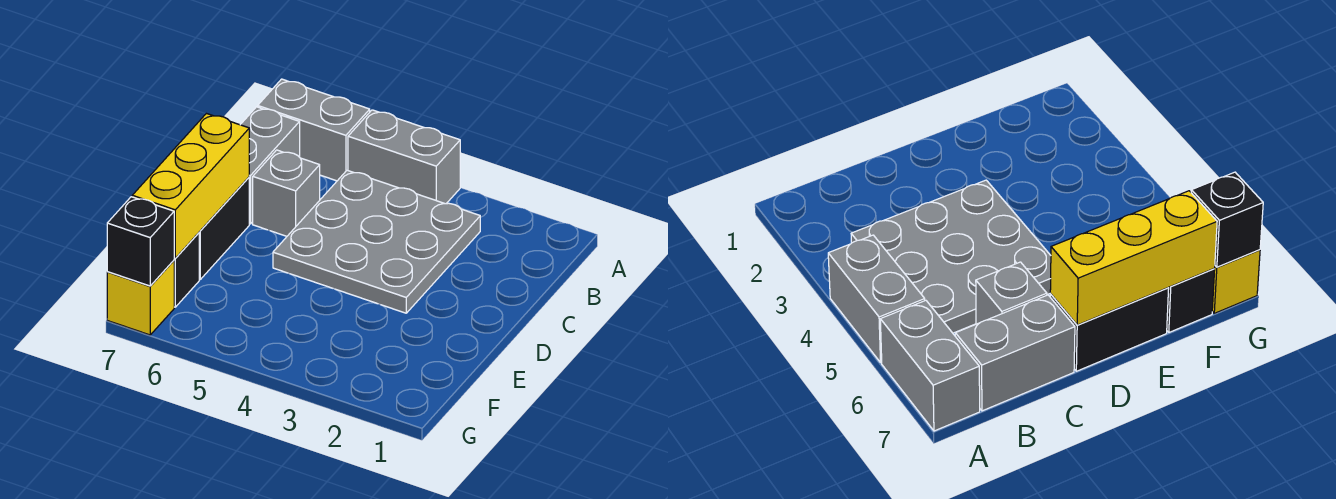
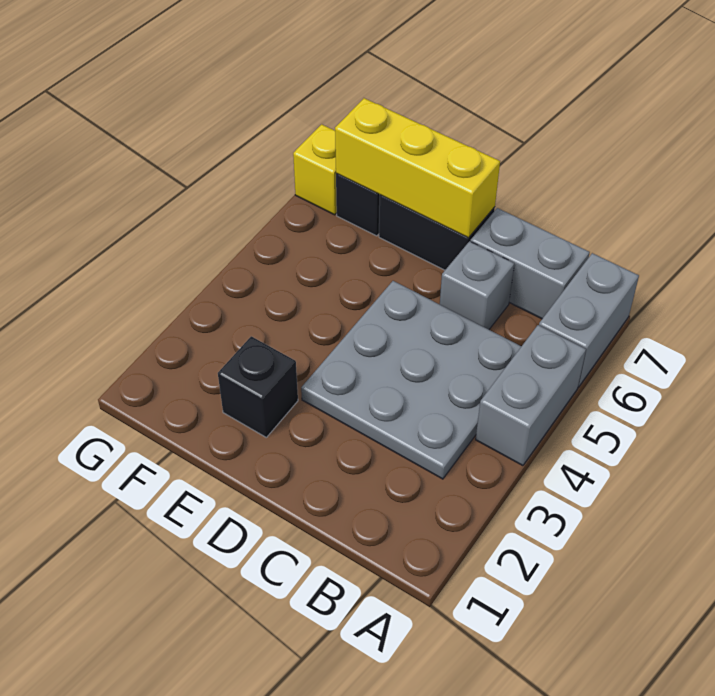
black 1x1 brick [107,197,174,286] -> black 1x1 brick moved to [218,336,298,437]

